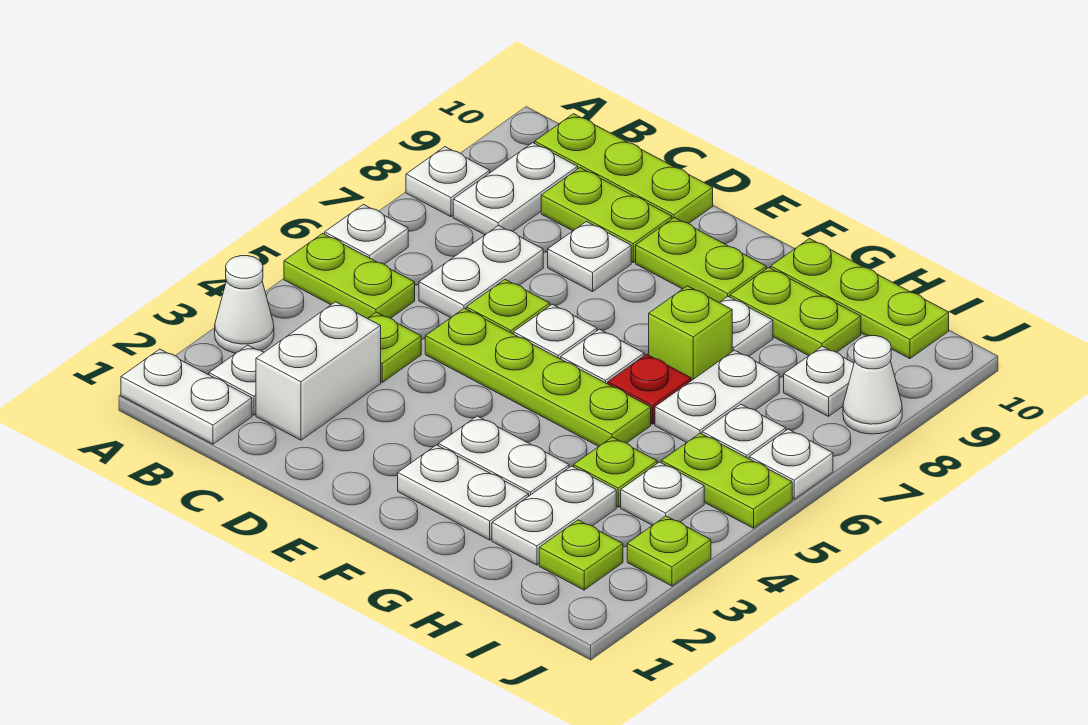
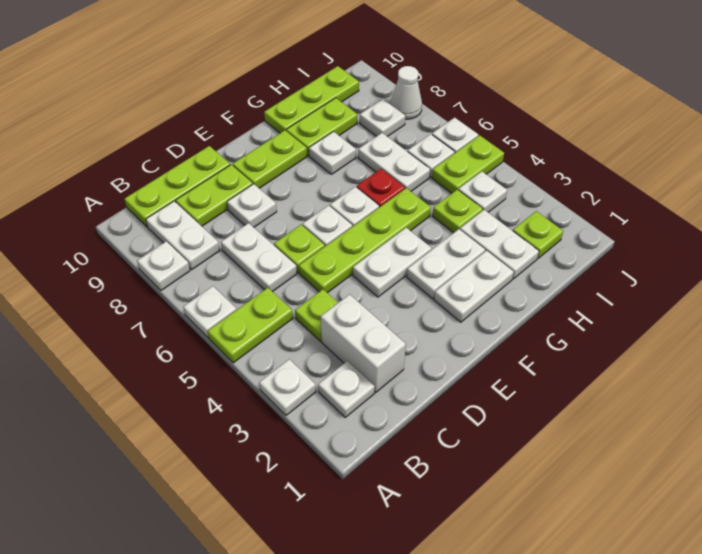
white 1x2 plate [121,349,252,444] -> white 1x2 plate moved to [353,228,432,297]
white 1x1 cone [215,256,274,353] -> white 1x1 plate [259,359,316,415]
lime 1x1 brick [649,286,732,381] -> none
lime 1x1 plate [627,516,711,586] -> none

